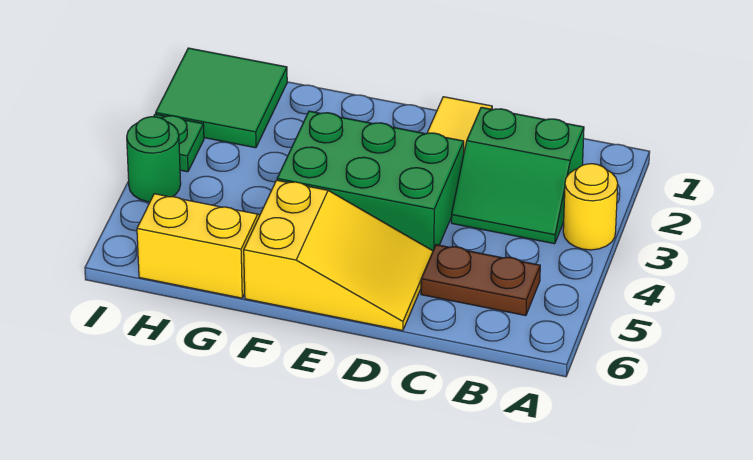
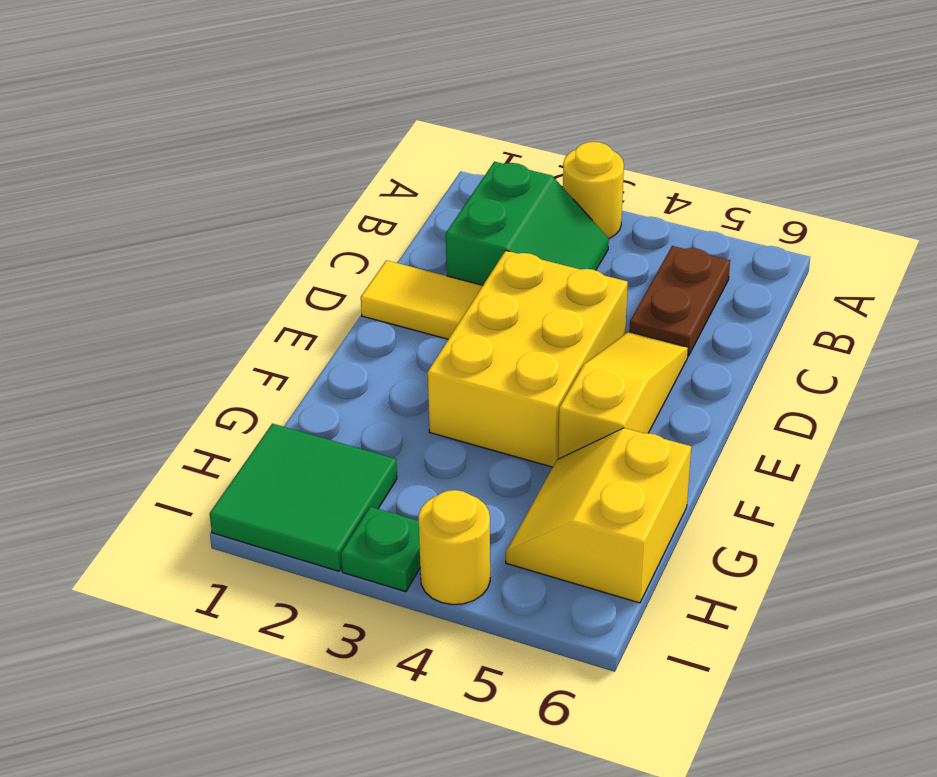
green 2x3 brick [277,111,464,251] -> yellow 2x3 brick [428,251,628,467]
yellow 2x3 slope [244,180,433,331] -> yellow 1x3 slope [558,332,688,459]
green 1x1 round brick [127,117,181,202] -> yellow 1x1 round brick [418,490,490,605]

